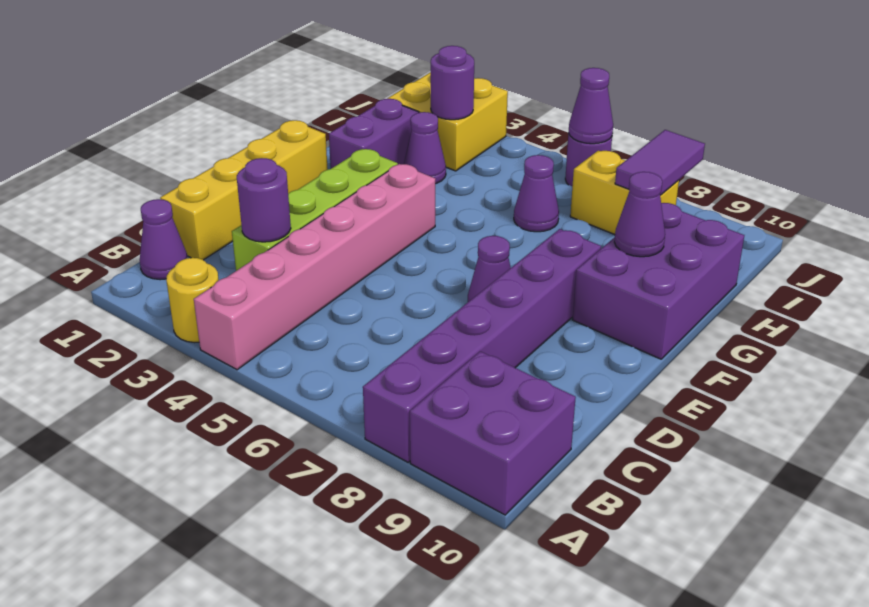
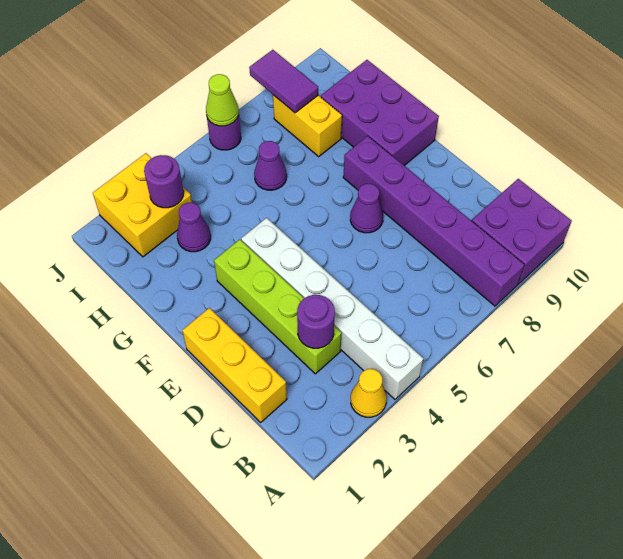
yellow 1x1 round brick [166,258,219,343] -> yellow 1x1 cone [351,369,387,417]
pink 1x6 brick [194,164,435,370] -> white 1x6 brick [241,218,423,399]
purple 1x1 cone [140,199,188,280] -> none
yellow 1x4 brick [160,120,328,260] -> yellow 1x3 brick [182,308,287,422]
purple 1x2 brick [329,98,419,168] -> none
purple 1x1 cone [614,172,665,257] -> none
yellow 1x2 brick [570,151,679,235] -> yellow 1x2 brick turned to [273,95,342,156]
purple 1x1 cone [569,68,613,144] -> lime 1x1 cone [206,74,239,126]

